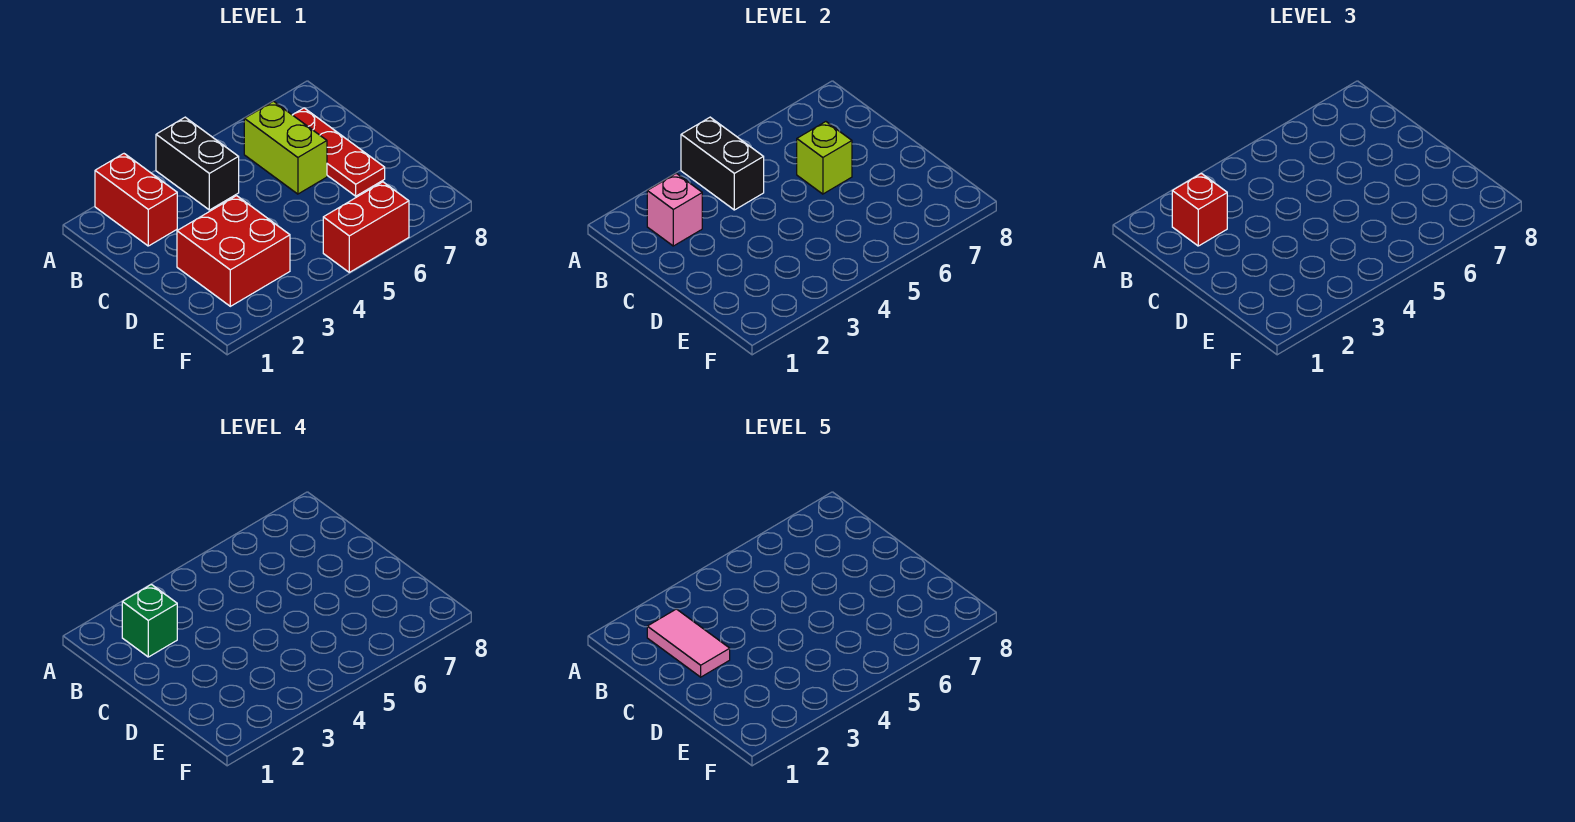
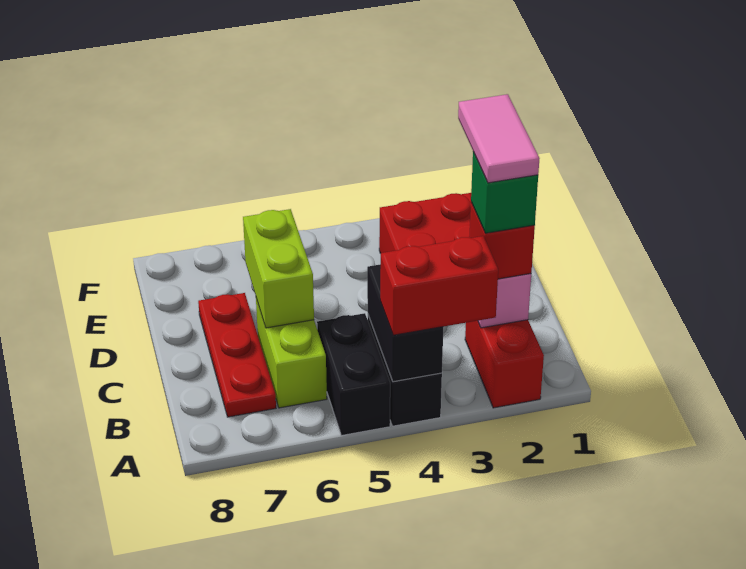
none -> black 1x2 brick [317,313,390,436]
lime 1x1 brick [797,122,852,194] -> lime 1x2 brick [243,209,314,328]
red 1x2 brick [323,182,409,272] -> red 1x2 brick moved to [380,236,498,335]

